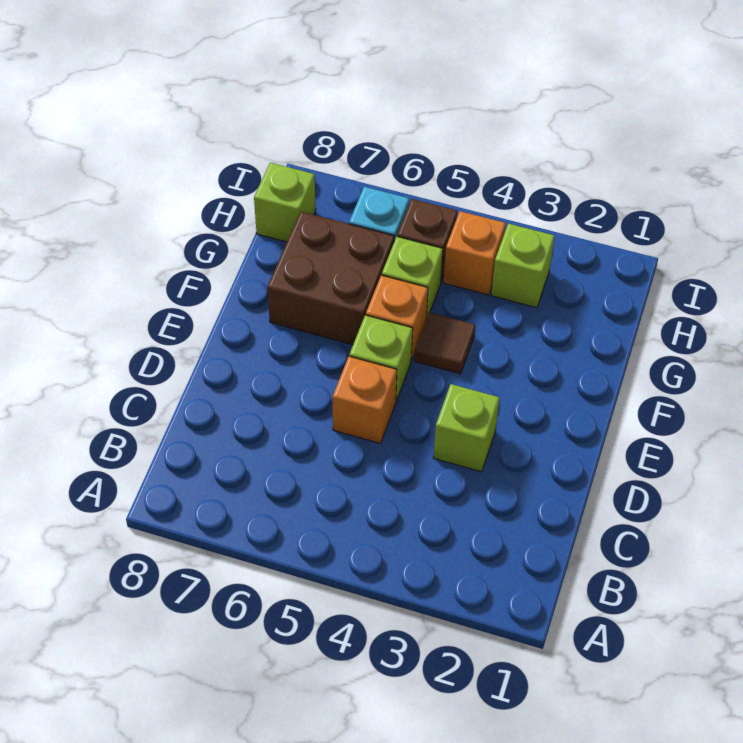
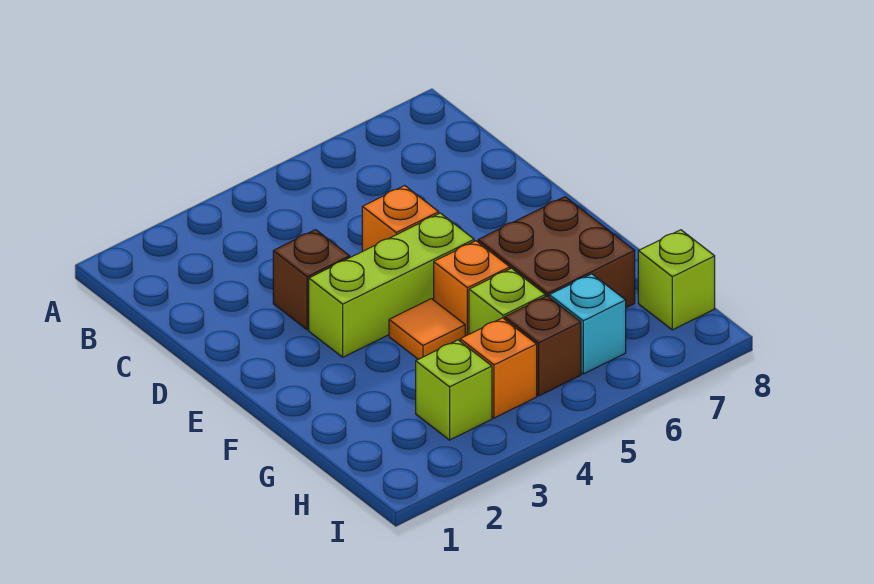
lime 1x1 brick [433,384,500,472] -> brown 1x1 brick [273,230,350,330]
lime 1x1 brick [349,315,413,401] -> lime 1x3 brick [309,213,474,357]
brown 1x1 tile [414,312,475,374] -> orange 1x1 tile [389,299,465,359]

